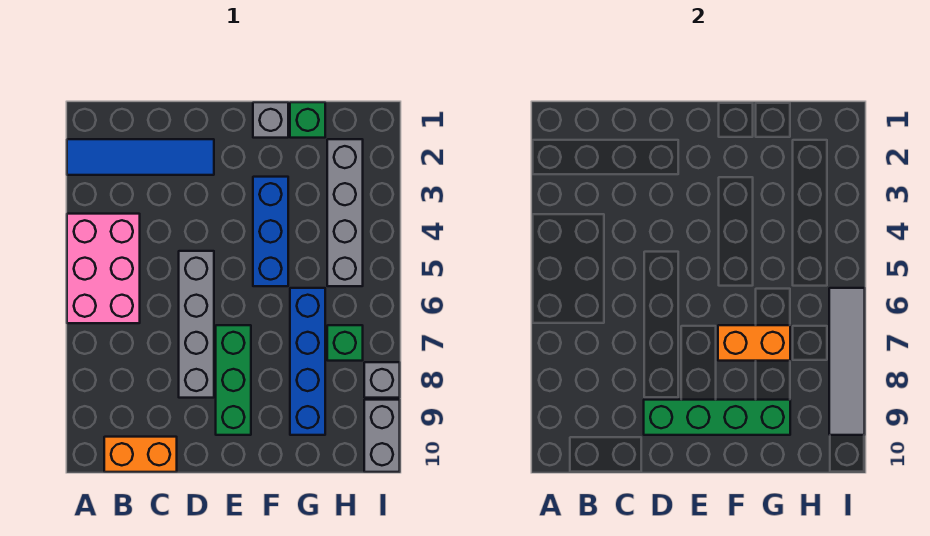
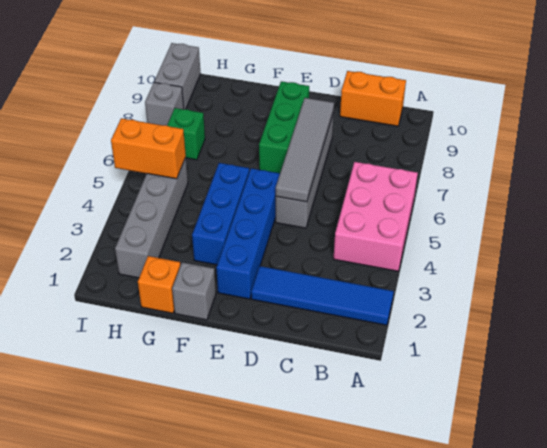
green 1x4 brick [644,400,790,435] -> none
orange 1x2 brick [718,325,790,361] -> orange 1x2 brick moved to [111,118,186,179]
green 1x1 brick [290,102,325,138] -> orange 1x1 brick [138,256,180,313]
blue 1x4 brick [290,288,325,435] -> blue 1x4 brick moved to [216,168,280,299]
grey 1x4 tile [829,288,865,435] -> grey 1x4 tile moved to [276,98,334,202]

